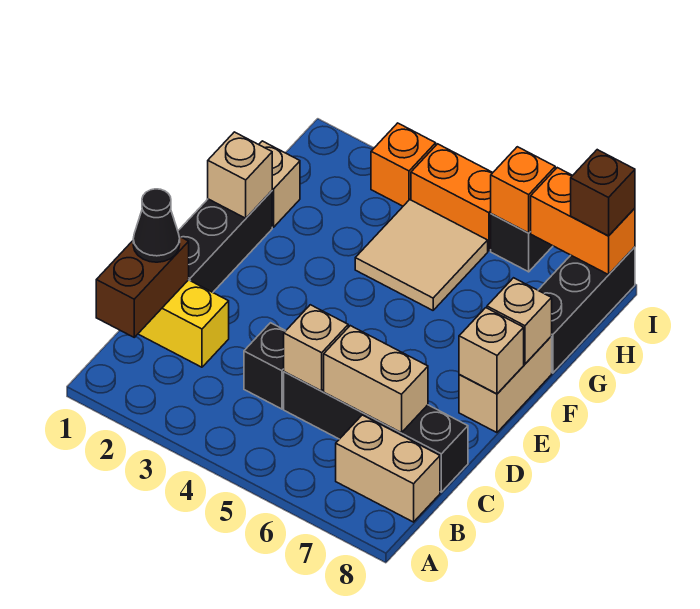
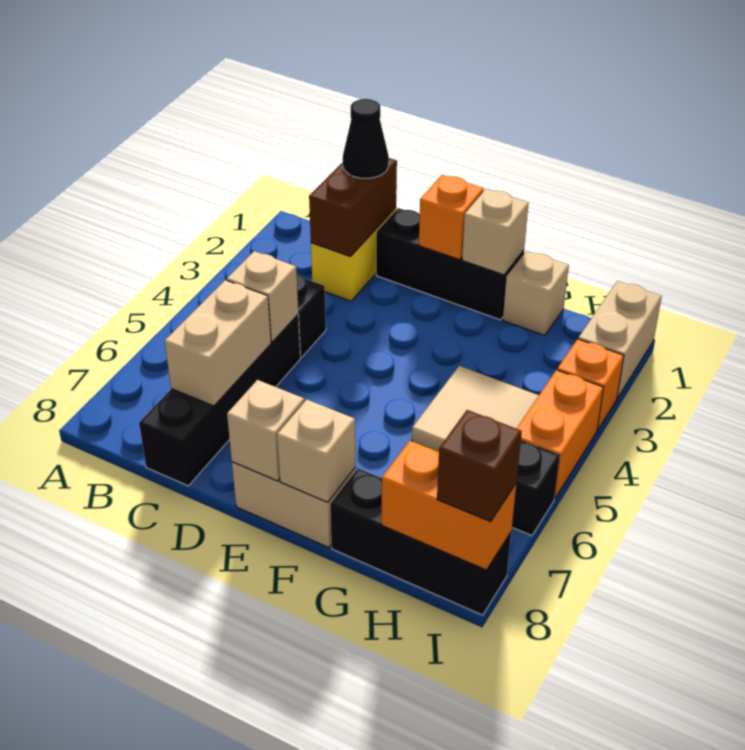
brown 1x2 brick [96,237,189,337] -> brown 1x2 brick turned to [309,158,397,256]
tan 1x2 brick [336,415,440,522] -> tan 1x2 brick moved to [578,281,662,398]
orange 1x1 brick [491,147,555,233] -> orange 1x1 brick moved to [419,175,484,260]
orange 1x2 brick [530,168,635,275] -> orange 1x2 brick turned to [382,441,516,570]

